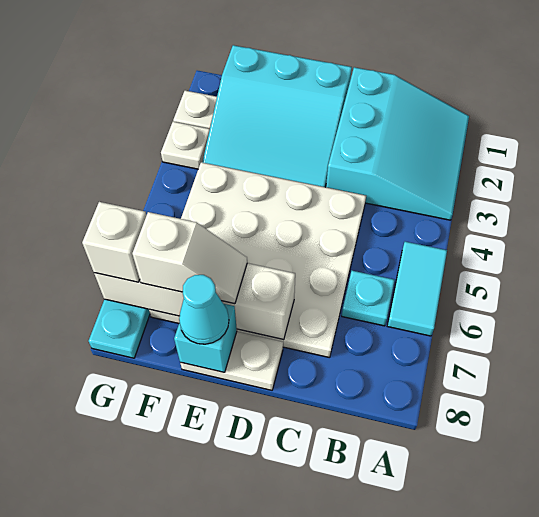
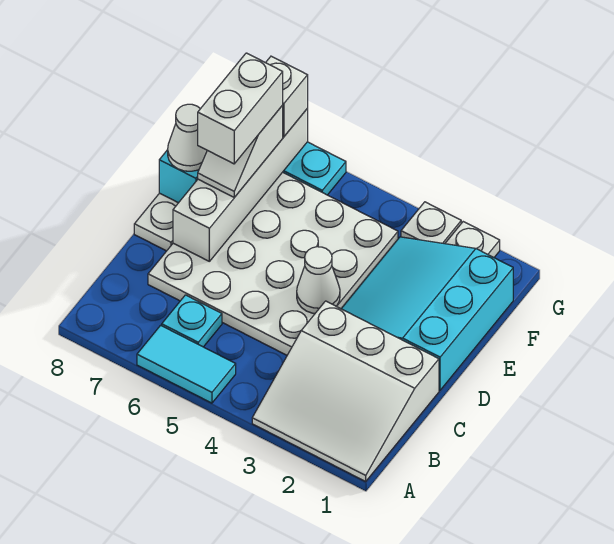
cyan 3x3 slope [326,67,469,220] -> white 3x3 slope [252,301,439,481]
none -> white 1x1 cone [297,247,340,314]
none -> white 1x2 brick [198,53,283,164]
cyan 1x1 cone [179,275,229,344] -> white 1x1 cone [168,104,207,171]

